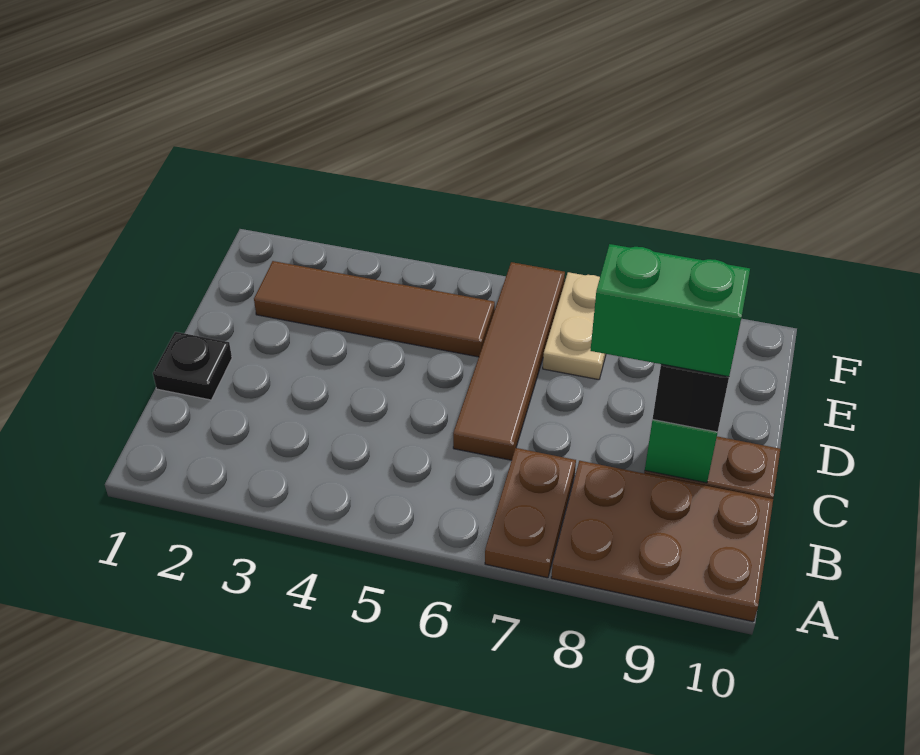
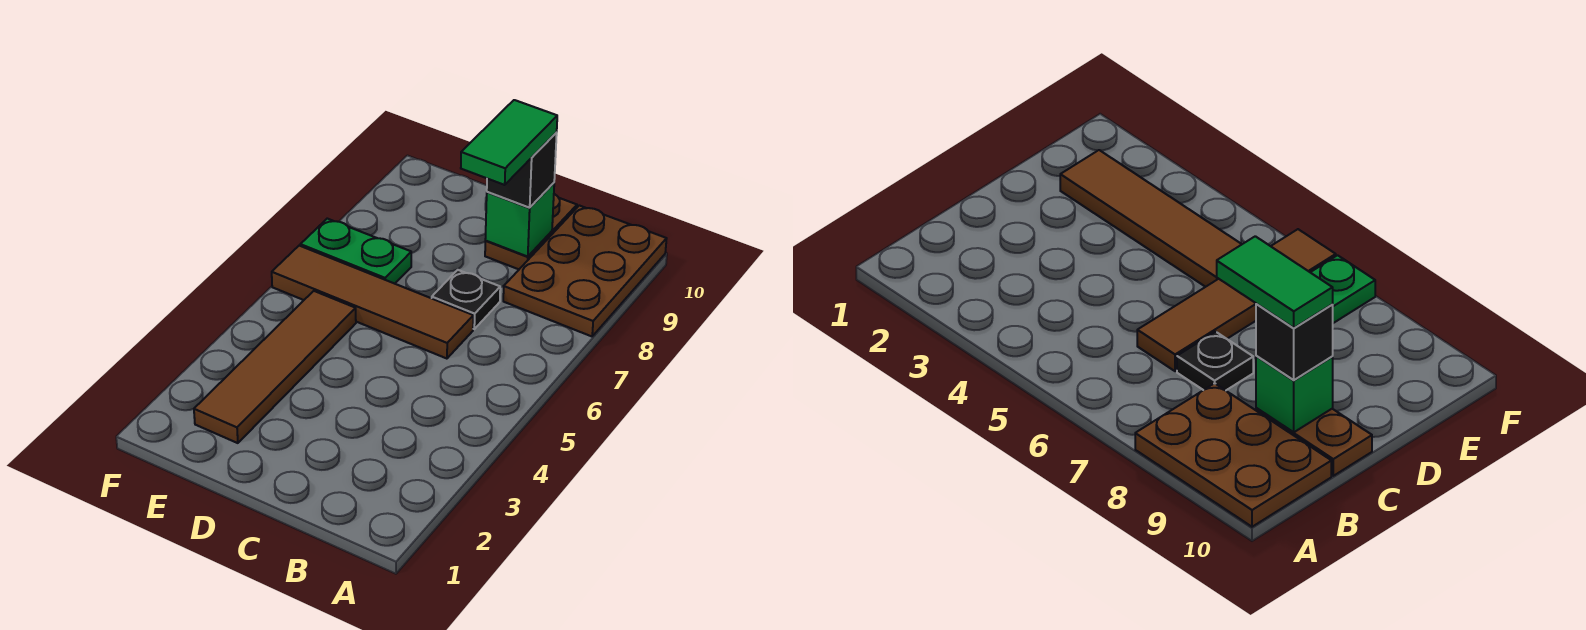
brown 1x2 plate [485,448,576,578] -> none
black 1x1 plate [153,332,232,400] -> black 1x1 plate moved to [432,270,500,329]
green 1x2 brick [590,244,750,377] -> green 1x2 tile [461,100,557,185]
tan 1x2 plate [543,272,606,380] -> green 1x2 plate [300,219,411,284]

